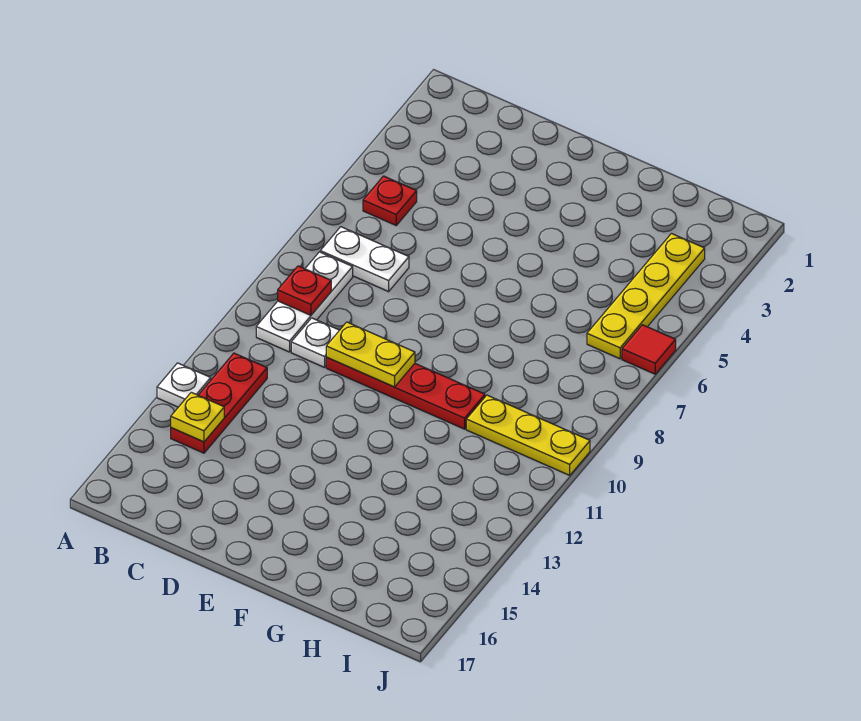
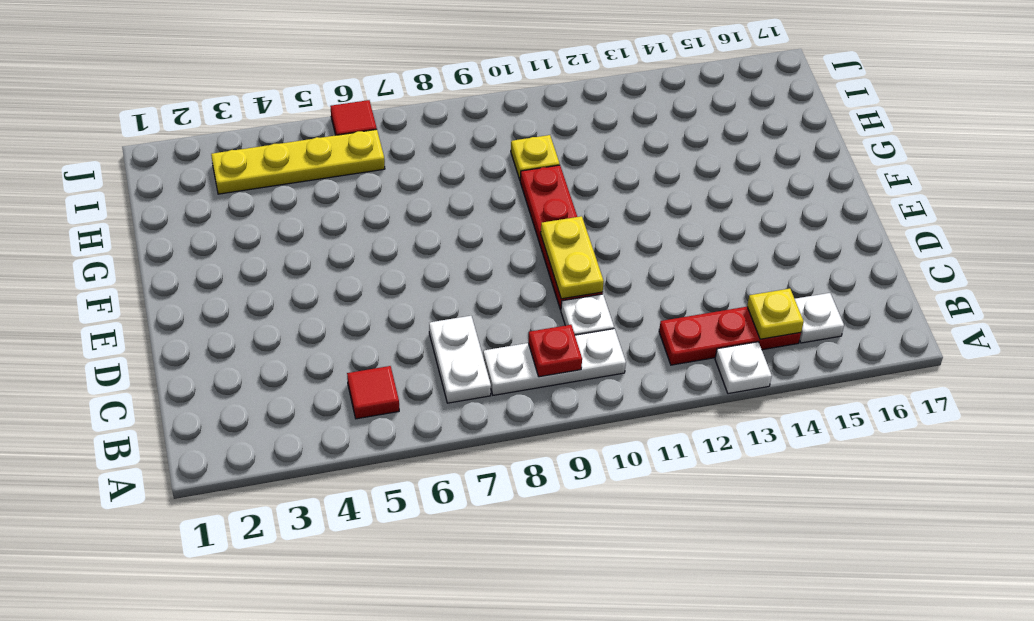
red 1x1 plate [363,176,417,225] -> red 1x1 tile [347,366,399,419]
none -> white 1x1 plate [795,293,844,343]
yellow 1x3 plate [466,395,590,475] -> yellow 1x1 plate [511,135,560,180]

